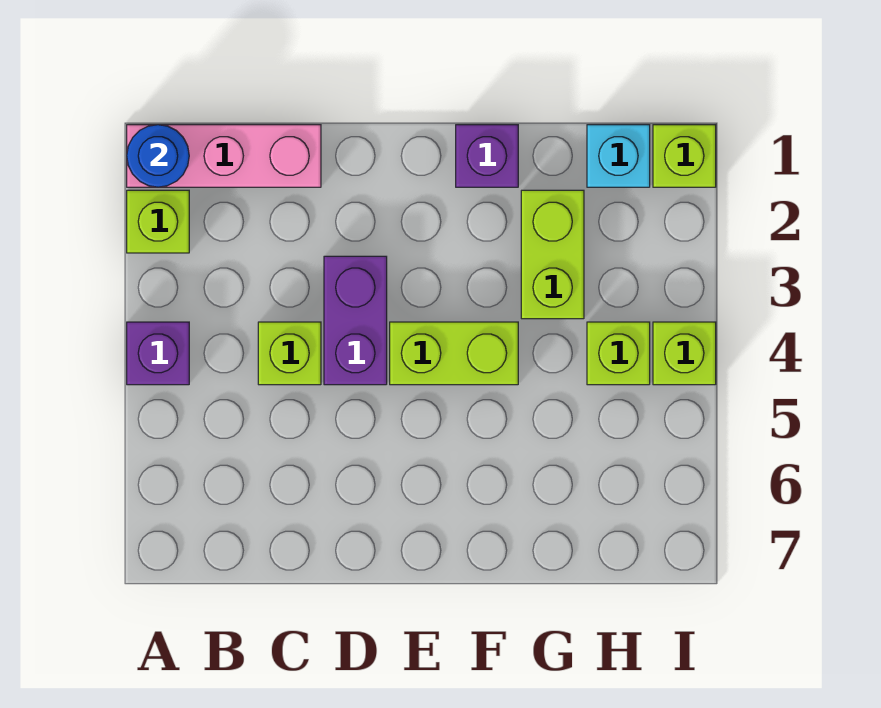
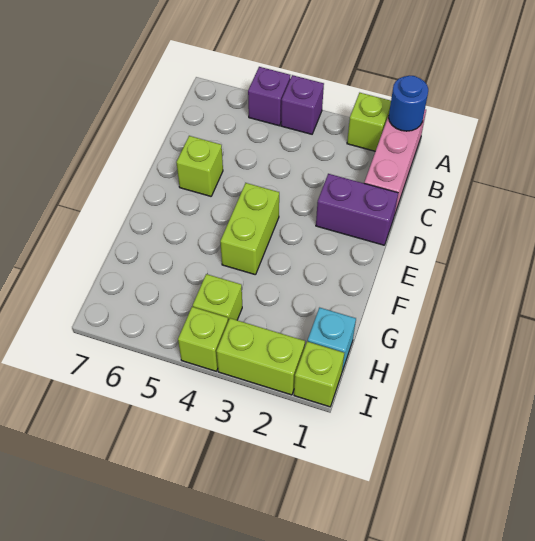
lime 1x1 brick [258,322,321,385] -> lime 1x1 brick moved to [176,136,223,196]
purple 1x2 brick [324,256,387,385] -> purple 1x2 brick moved to [316,174,398,245]
purple 1x1 brick [456,125,518,187] -> purple 1x1 brick moved to [248,67,290,126]
lime 1x2 brick [521,190,584,319] -> lime 1x2 brick moved to [216,318,305,395]

